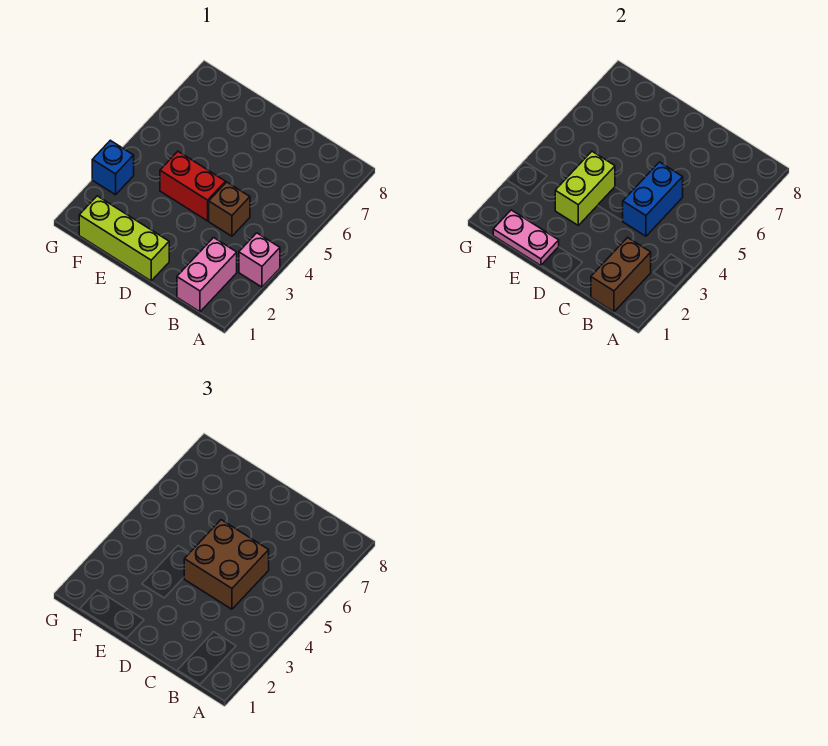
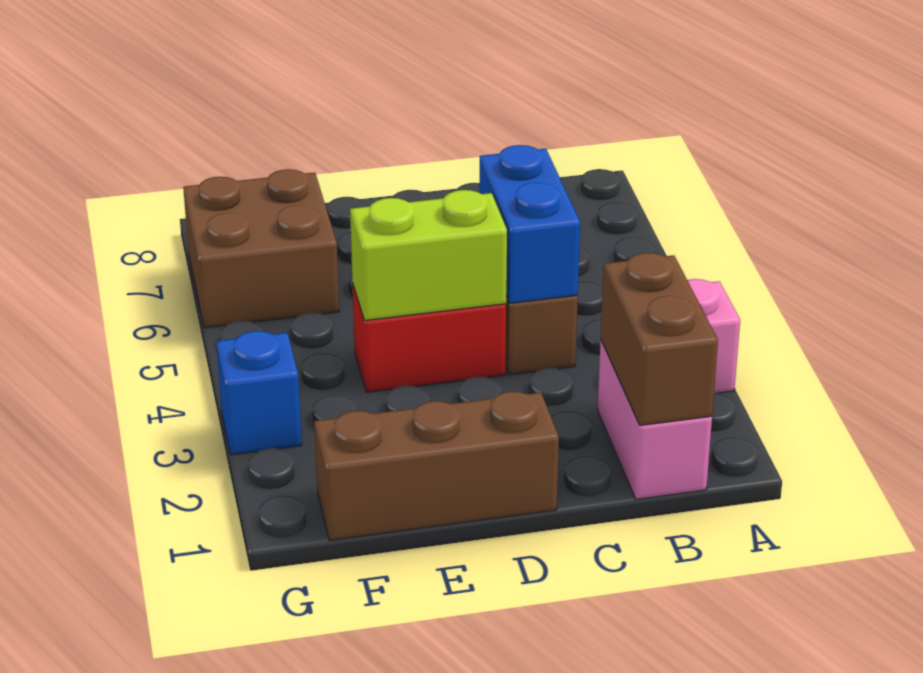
brown 2x2 brick [184,520,269,609] -> brown 2x2 brick moved to [183,169,339,328]
lime 1x3 brick [79,196,169,281] -> brown 1x3 brick [314,391,559,540]
pink 1x2 plate [493,210,559,266] -> none
lime 1x2 brick [555,152,615,225] -> lime 1x2 brick turned to [350,190,507,321]

